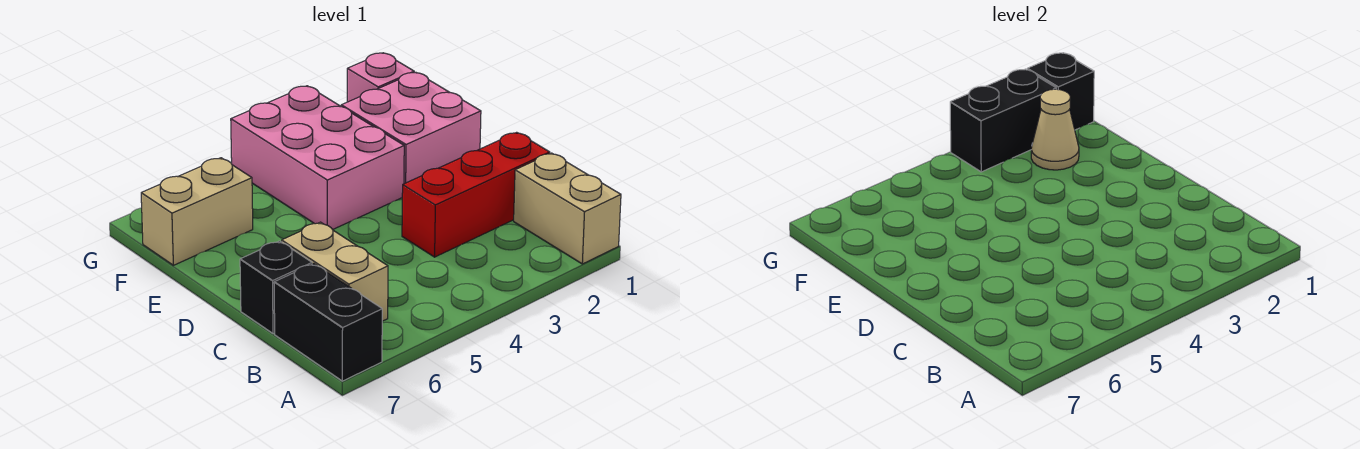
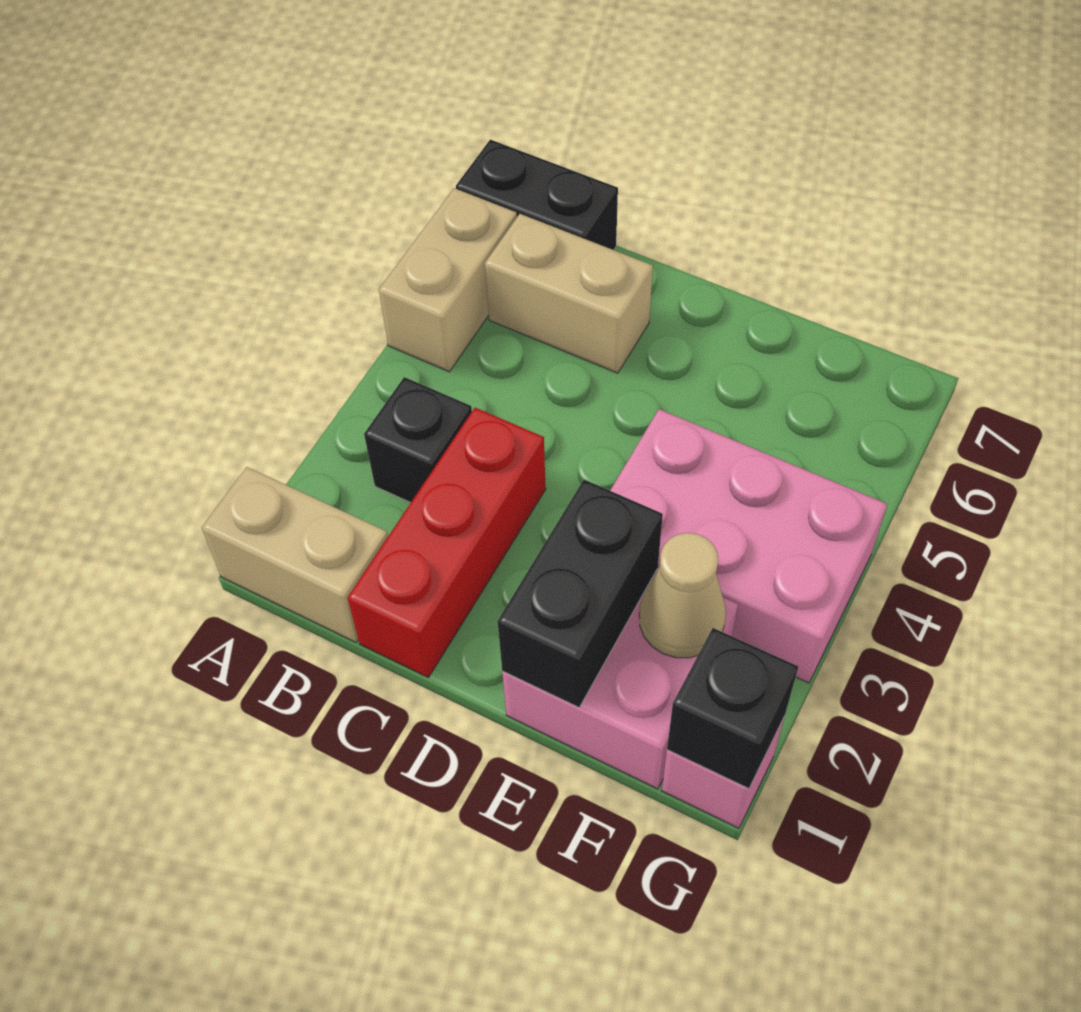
black 1x1 brick [240,241,312,334] -> black 1x1 brick moved to [364,377,472,503]
tan 1x2 brick [141,158,253,265] -> tan 1x2 brick moved to [379,188,517,372]
black 1x2 brick [950,69,1056,172] -> black 1x2 brick moved to [498,480,663,708]

